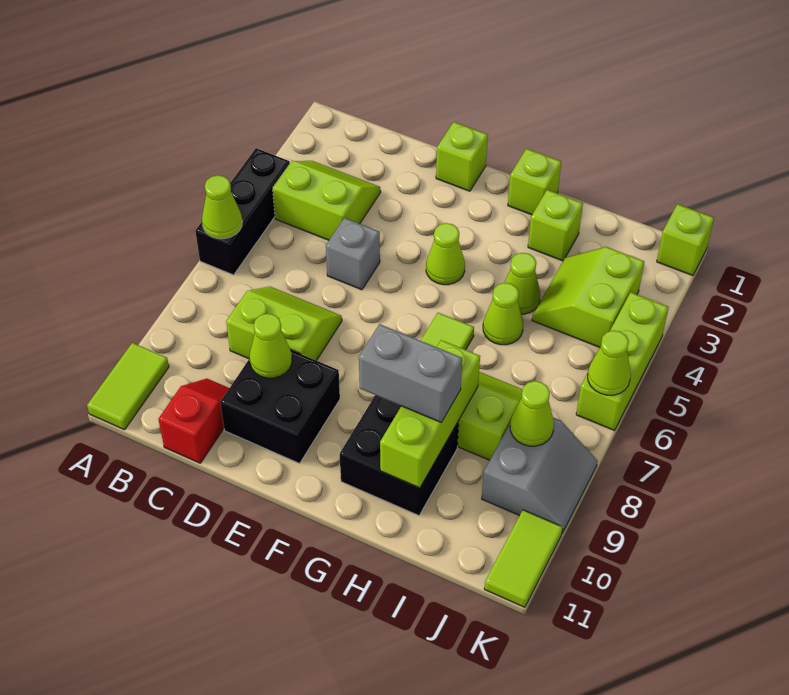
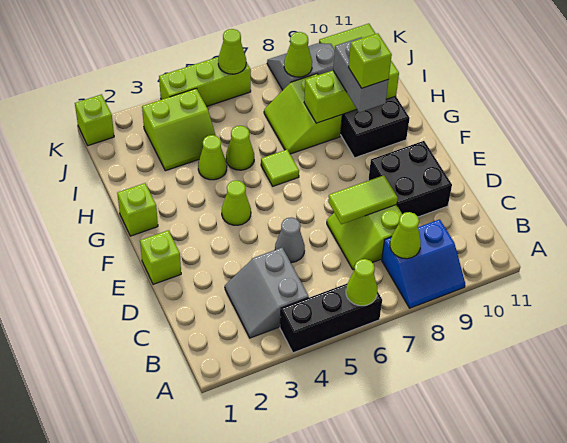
none -> blue 2x2 slope [382,219,465,308]
lime 1x2 tile [87,343,169,430] -> lime 1x2 tile moved to [328,175,398,224]
lime 2x2 slope [273,161,381,240] -> grey 2x2 slope [225,248,309,338]
red 1x2 slope [158,379,229,463] -> none
grey 1x1 brick [326,218,380,290] -> grey 1x1 cone [275,217,305,263]
lime 1x1 cone [250,314,292,378] -> lime 1x1 cone moved to [390,212,421,259]
lime 1x1 brick [528,190,583,261] -> lime 1x1 brick moved to [348,33,392,88]

